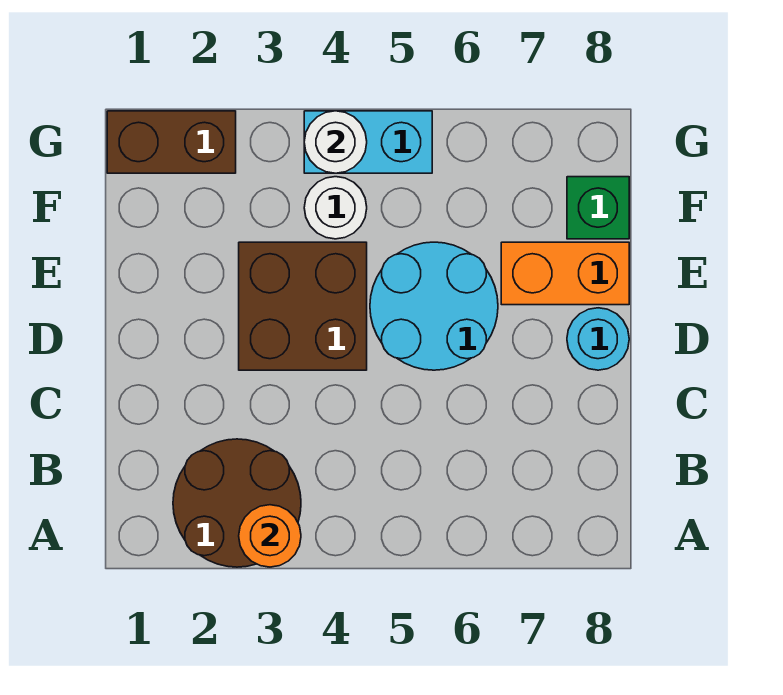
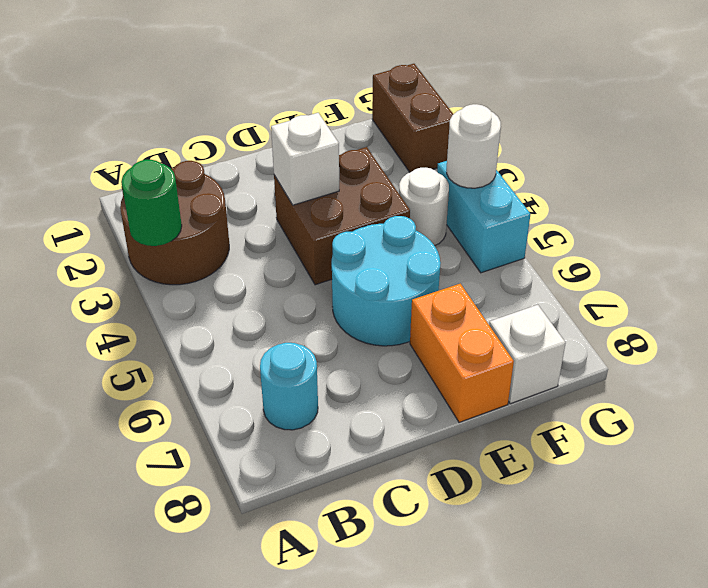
orange 1x1 round brick [239,505,301,567] -> green 1x1 round brick [121,160,182,246]
none -> white 1x1 brick [271,113,339,205]
cyan 1x1 round brick [567,308,629,370] -> cyan 1x1 round brick moved to [260,343,318,430]
green 1x1 brick [567,177,629,239] -> white 1x1 brick [489,305,566,404]

